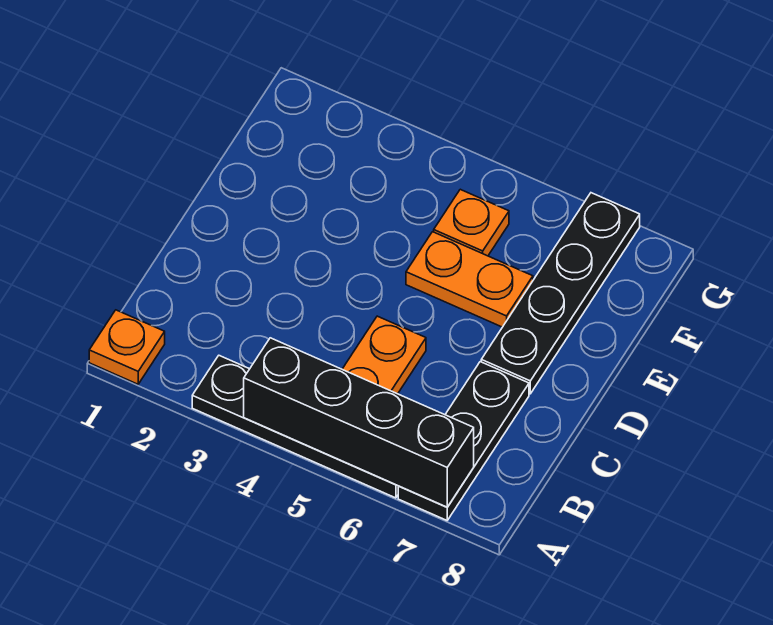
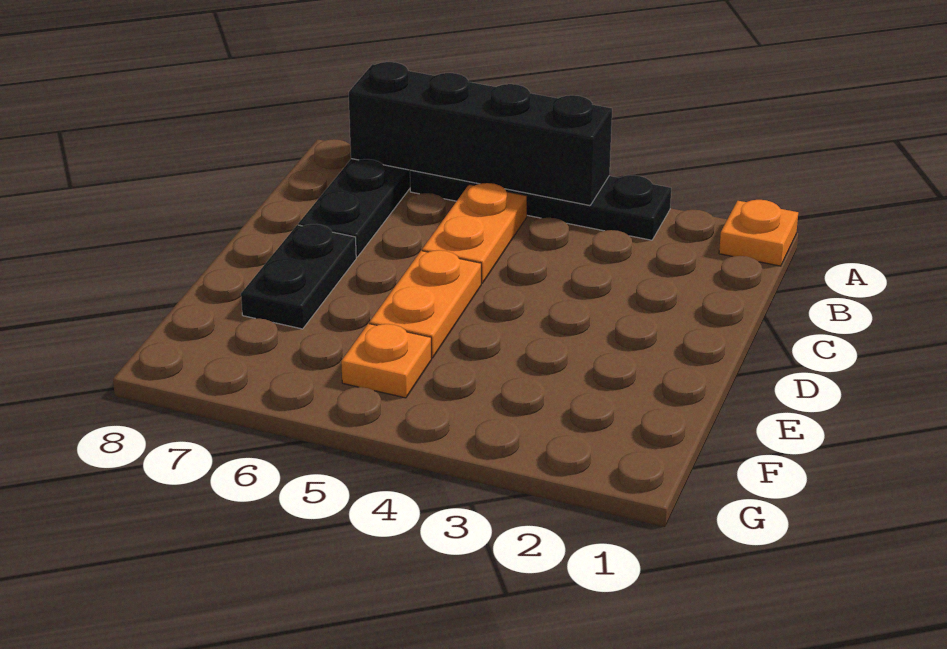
black 1x4 plate [481,193,640,394] -> black 1x2 plate [241,224,356,329]
orange 1x2 plate [406,232,533,327] -> orange 1x2 plate turned to [370,250,481,358]

